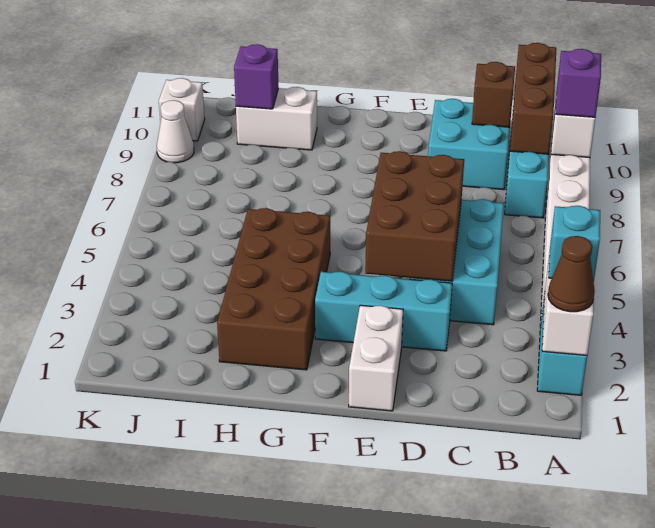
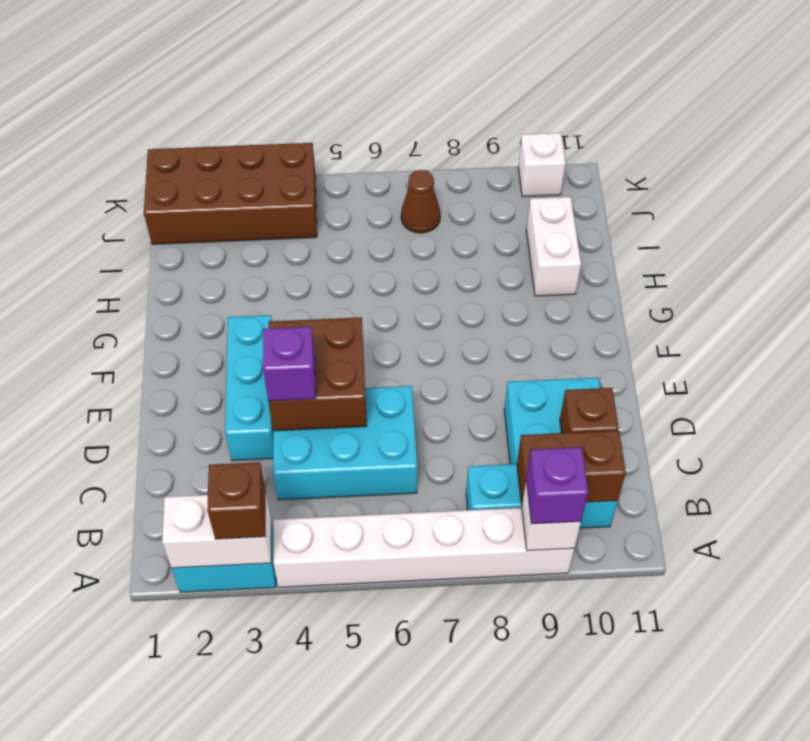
brown 1x1 cone [548,236,595,312] -> brown 1x1 cone moved to [401,170,440,233]
cyan 1x1 brick [549,206,600,282] -> brown 1x1 brick [207,462,266,539]
brown 1x3 brick [510,43,556,154] -> brown 1x2 brick [517,430,626,504]
brown 2x3 brick [365,151,464,281] -> brown 2x2 brick [269,317,367,431]
white 1x2 brick [349,305,403,411] -> none
brown 2x4 brick [217,208,330,370] -> brown 2x4 brick moved to [144,143,317,244]
purple 1x1 brick [234,44,279,109] -> purple 1x1 brick moved to [263,327,316,401]
white 1x1 cone [157,100,194,163] -> none

